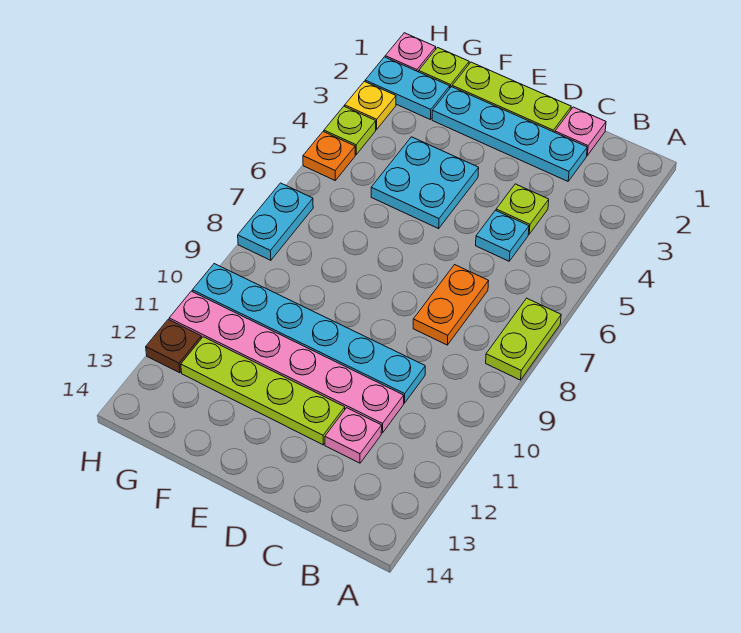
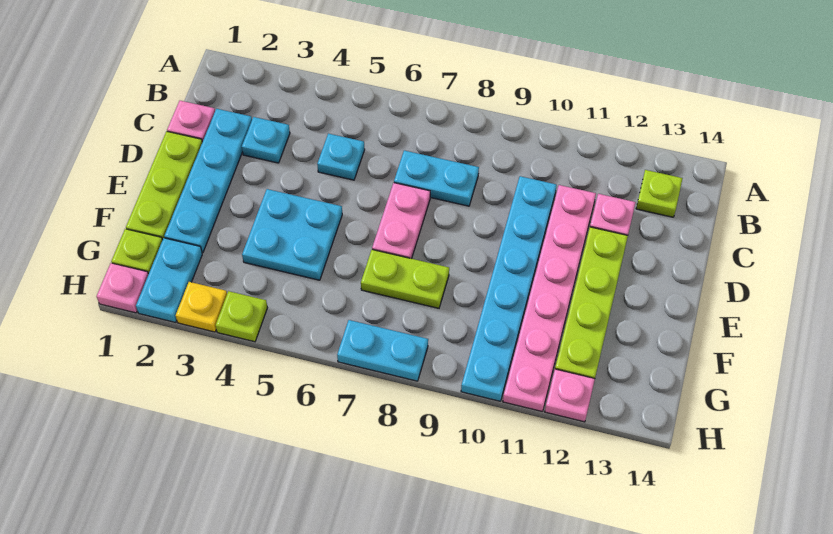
lime 1x2 plate [486,298,561,380] -> lime 1x2 plate moved to [361,250,449,308]
none -> cyan 1x1 plate [242,117,290,163]
lime 1x1 plate [496,184,549,234] -> lime 1x1 plate moved to [636,170,683,217]
orange 1x2 plate [413,265,489,345] -> cyan 1x2 plate [394,150,479,206]
none -> pink 1x2 plate [372,183,430,259]
orange 1x1 plate [303,132,355,180] -> none
brown 1x1 plate [146,320,202,373] -> pink 1x1 plate [545,369,595,422]

